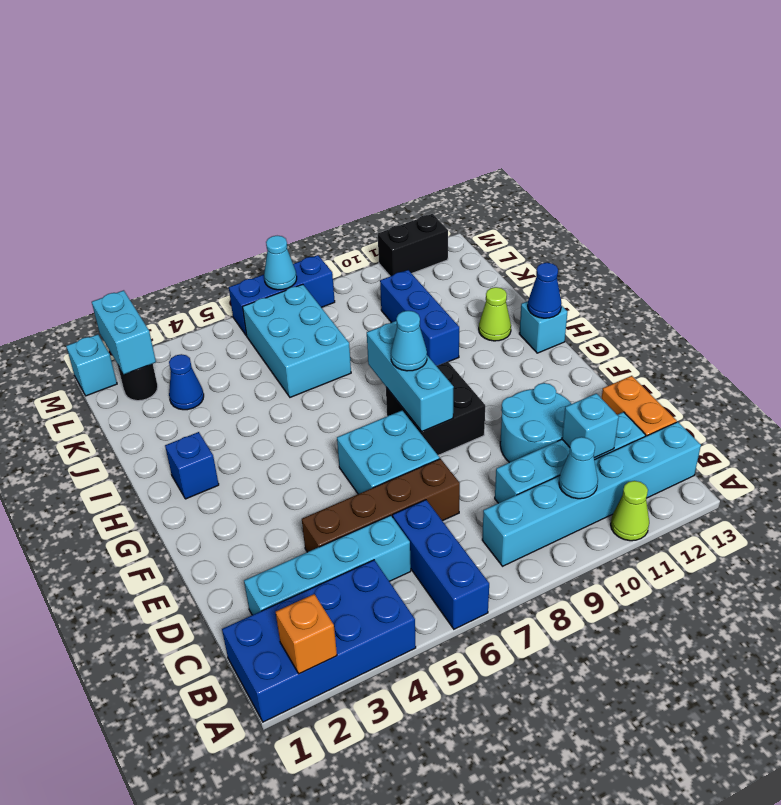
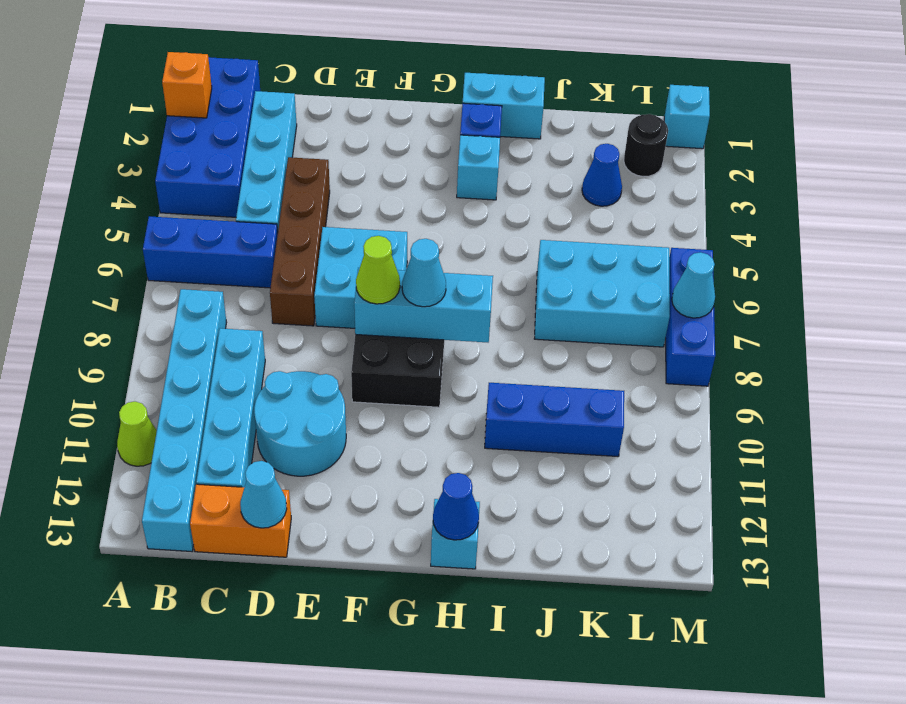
cyan 1x1 cone [559,437,598,499] -> cyan 1x1 cone moved to [240,461,287,528]
cyan 1x1 brick [562,393,619,458] -> cyan 1x1 brick moved to [457,135,500,200]
lime 1x1 cone [479,287,511,341] -> lime 1x1 cone moved to [356,236,400,304]
cyan 1x2 brick [92,290,156,374] -> cyan 1x2 brick moved to [463,73,545,139]
black 1x2 brick [378,214,448,276] -> none

